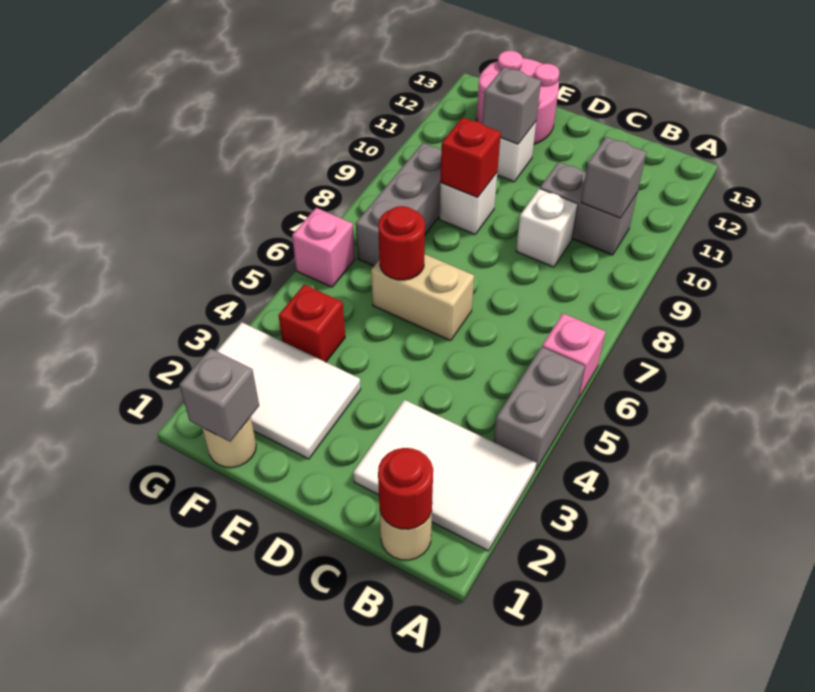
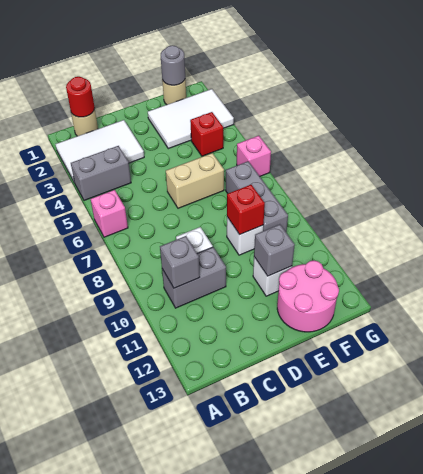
grey 1x2 brick [494,347,585,471] -> grey 1x2 brick turned to [71,146,131,200]
red 1x1 round brick [378,206,425,280] -> none
grey 1x1 brick [179,349,259,442] -> grey 1x1 round brick [161,46,185,85]

